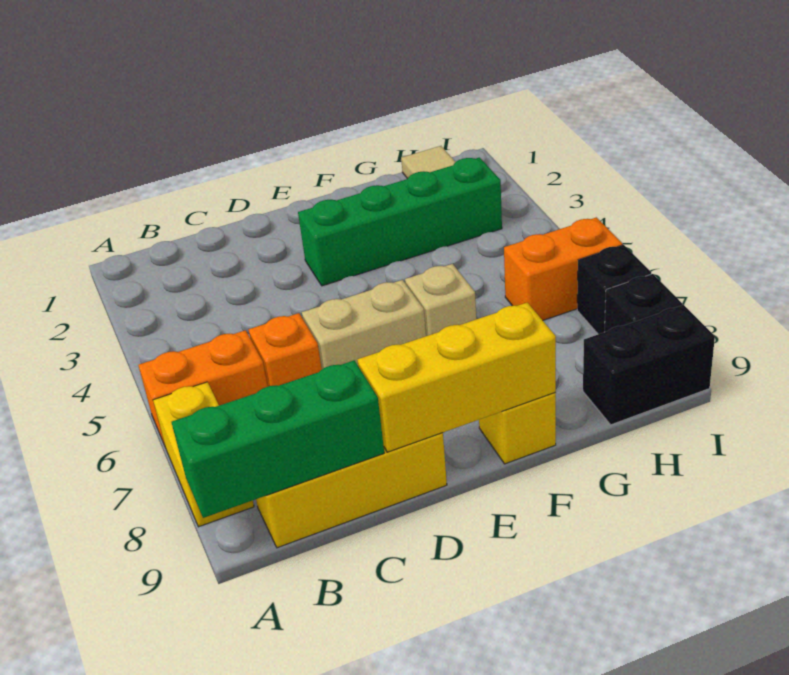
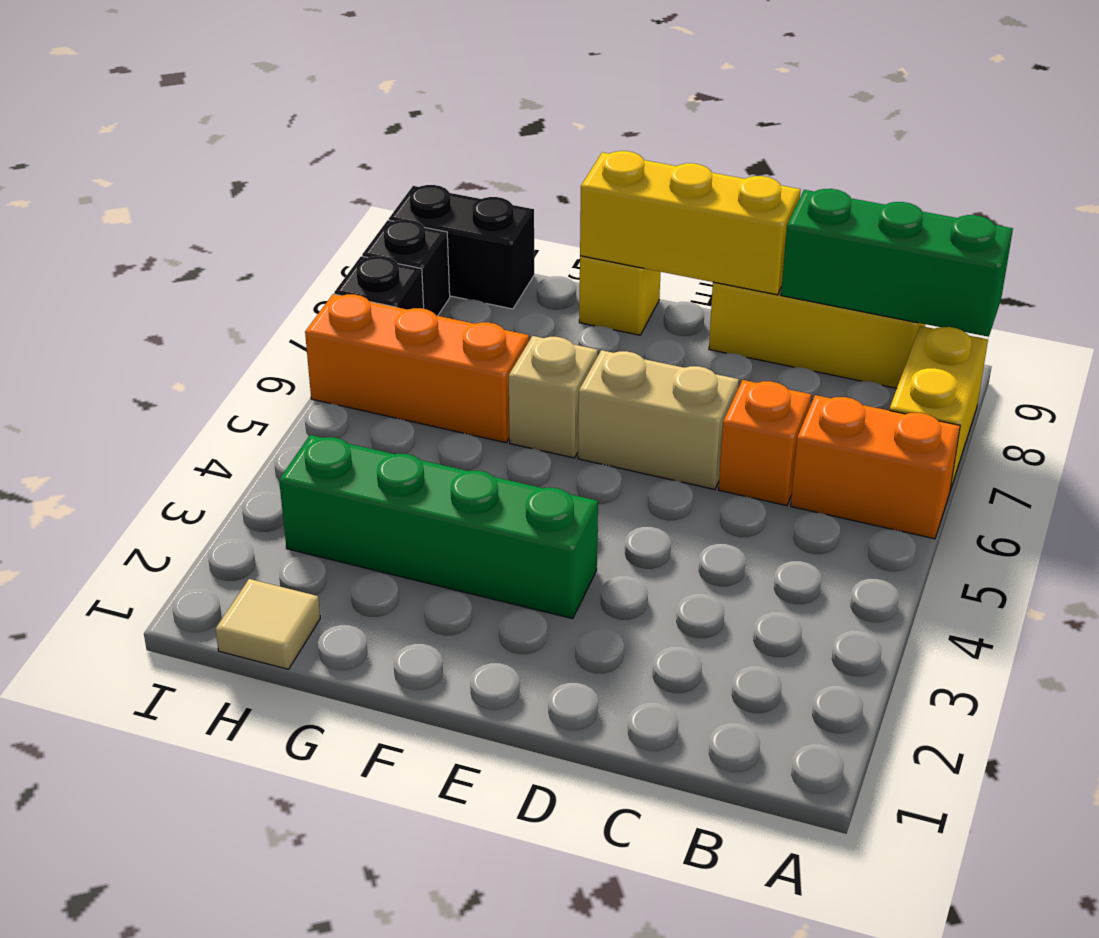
orange 1x2 brick [504,217,622,320] -> orange 1x3 brick [305,294,529,443]

